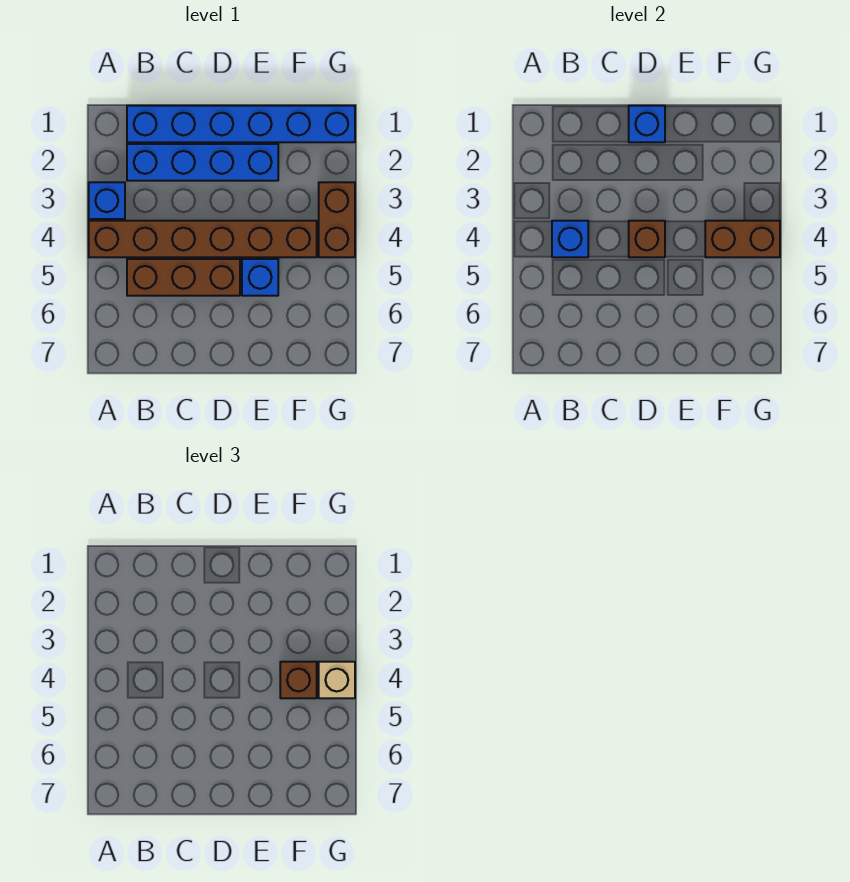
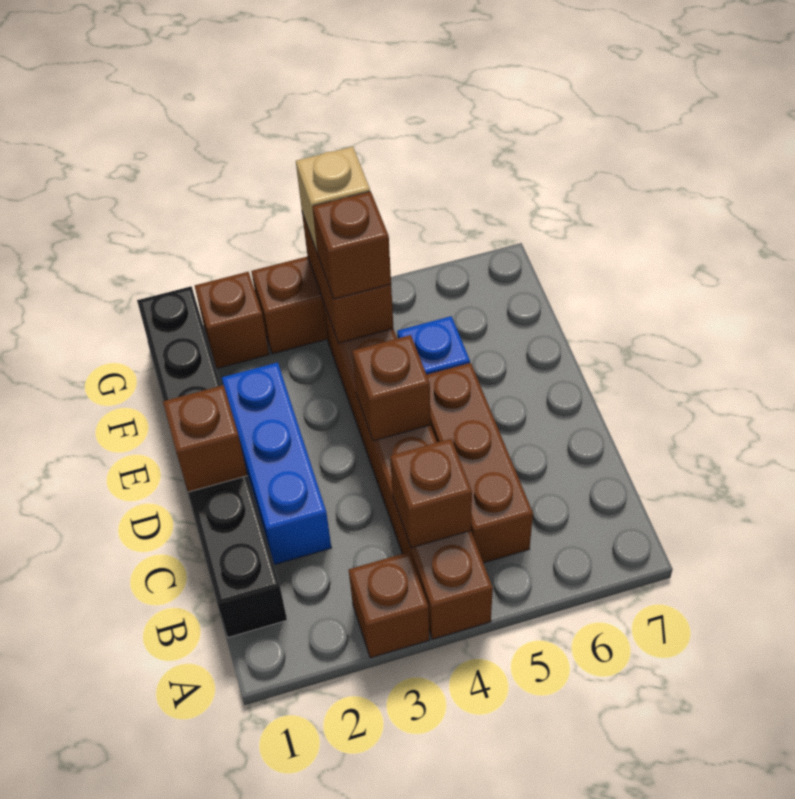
blue 1x1 brick [89,182,125,219] -> brown 1x1 brick [349,552,429,658]
blue 1x6 brick [127,106,355,142] -> black 1x6 brick [137,286,287,638]
blue 1x4 brick [127,144,278,181] -> blue 1x3 brick [222,362,331,565]
blue 1x1 brick [552,221,588,257] -> brown 1x1 brick [390,439,472,548]
blue 1x1 brick [629,106,665,142] -> brown 1x1 brick [163,385,247,492]
none -> brown 1x1 brick [195,272,269,368]

